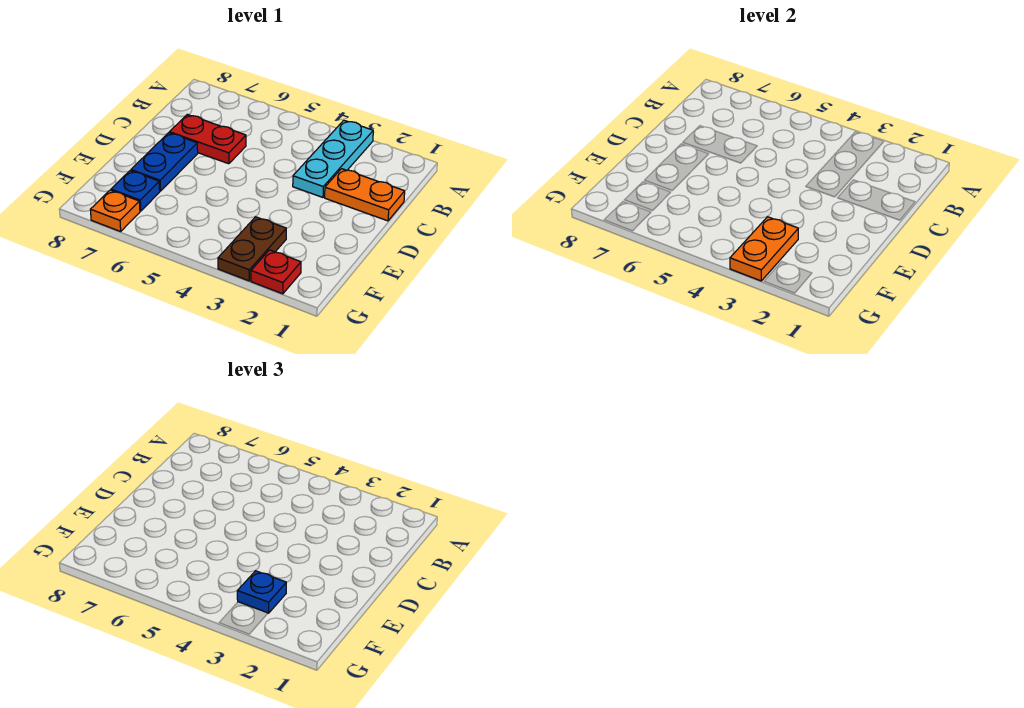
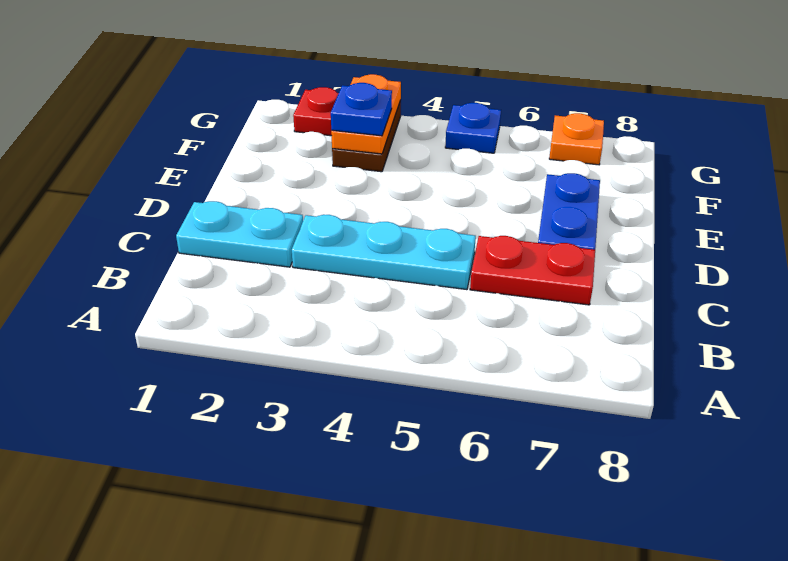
cyan 1x3 plate [293,120,373,197] -> cyan 1x3 plate turned to [292,215,476,290]
orange 1x2 plate [325,169,405,221] -> cyan 1x2 plate [176,201,303,267]
blue 1x1 plate [111,171,160,211] -> blue 1x1 plate moved to [445,103,501,153]

